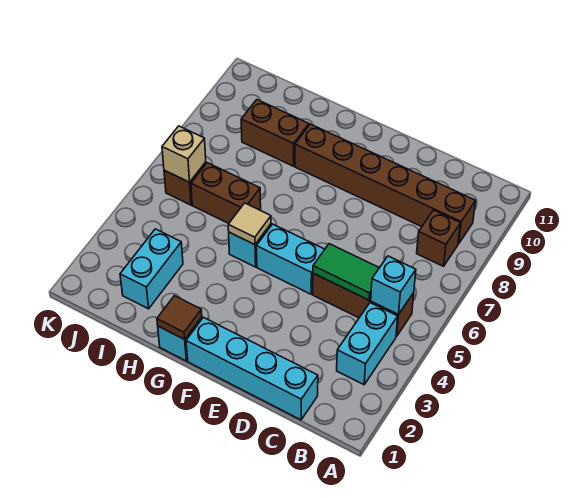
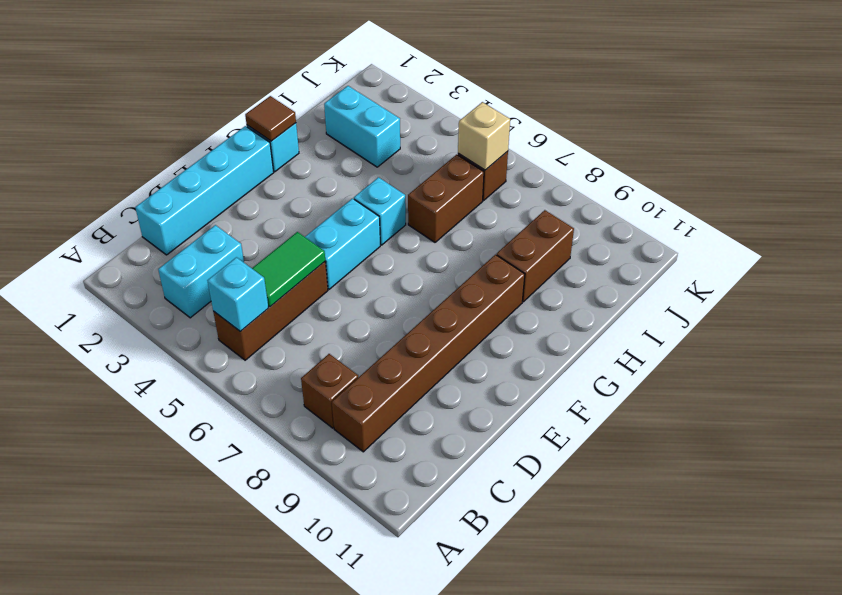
cyan 1x2 brick [337,303,398,385] -> cyan 1x2 brick turned to [158,225,244,318]
tan 1x1 tile [228,203,271,245] -> none

